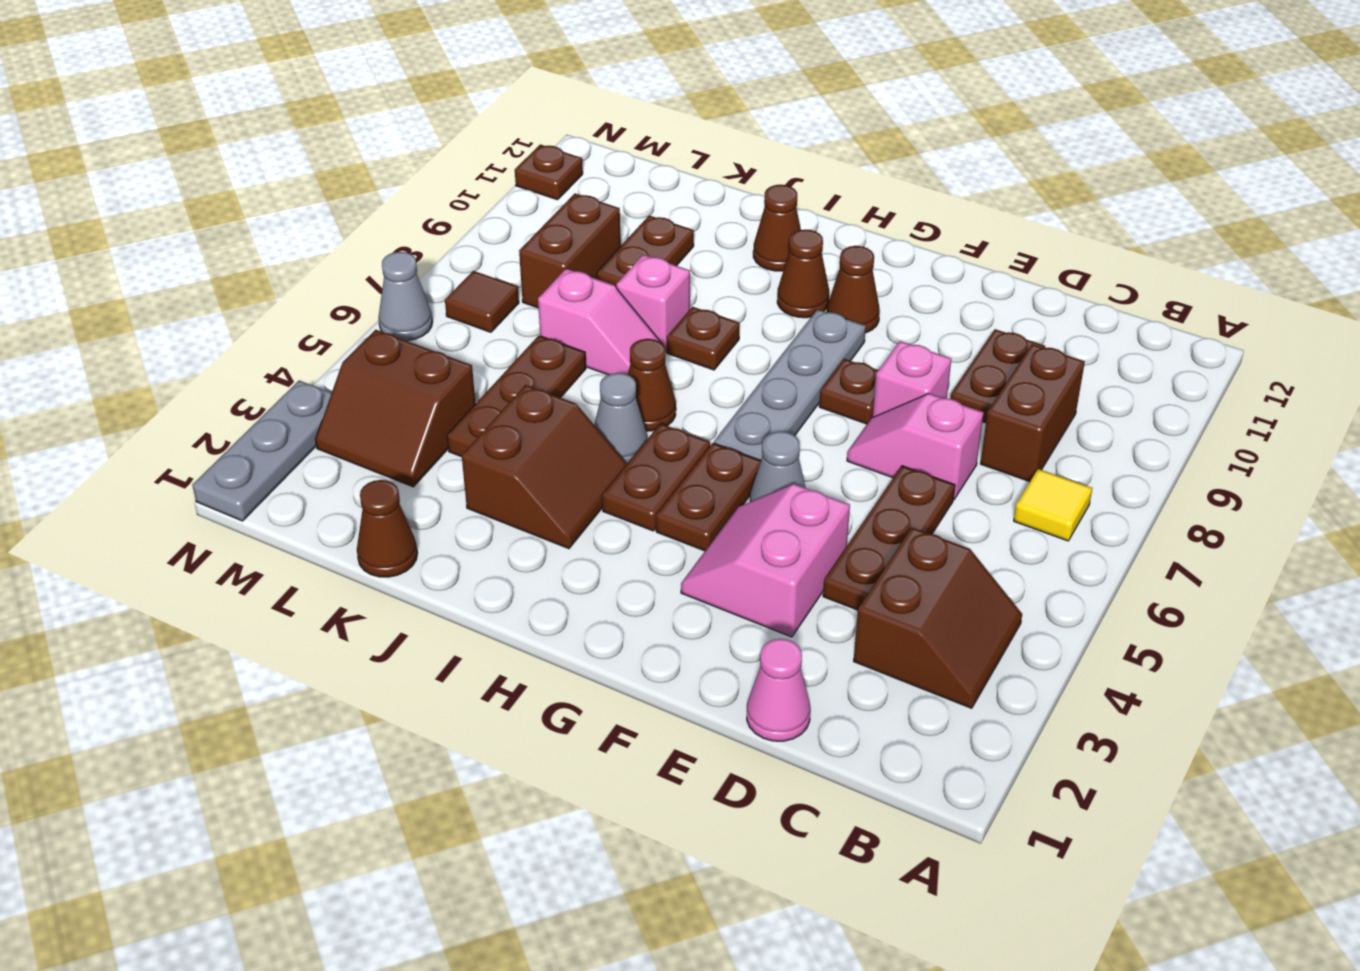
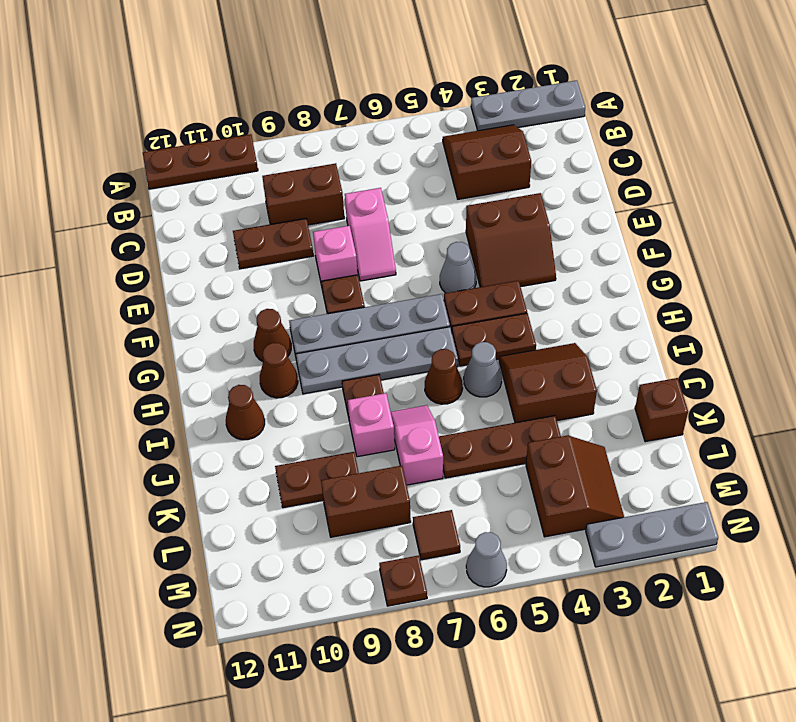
none -> grey 1x3 plate [471,80,585,131]
yellow 1x1 tile [1014,469,1092,541] -> none
pink 1x1 cone [747,639,810,741] -> none
brown 1x3 plate [823,466,955,610] -> brown 1x3 plate moved to [143,134,258,189]
pink 2x2 slope [681,484,850,637] -> brown 2x2 slope [466,193,556,287]
none -> grey 1x4 plate [296,327,458,394]
brown 1x1 cone [357,480,417,577] -> brown 1x1 brick [635,378,688,442]
brown 1x1 plate [515,145,583,200] -> brown 1x1 plate moved to [379,555,427,606]

